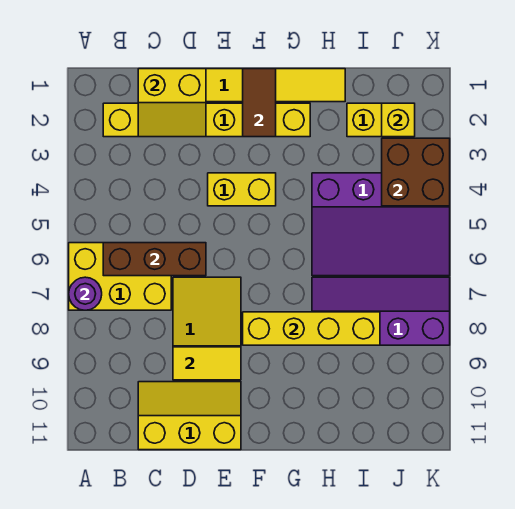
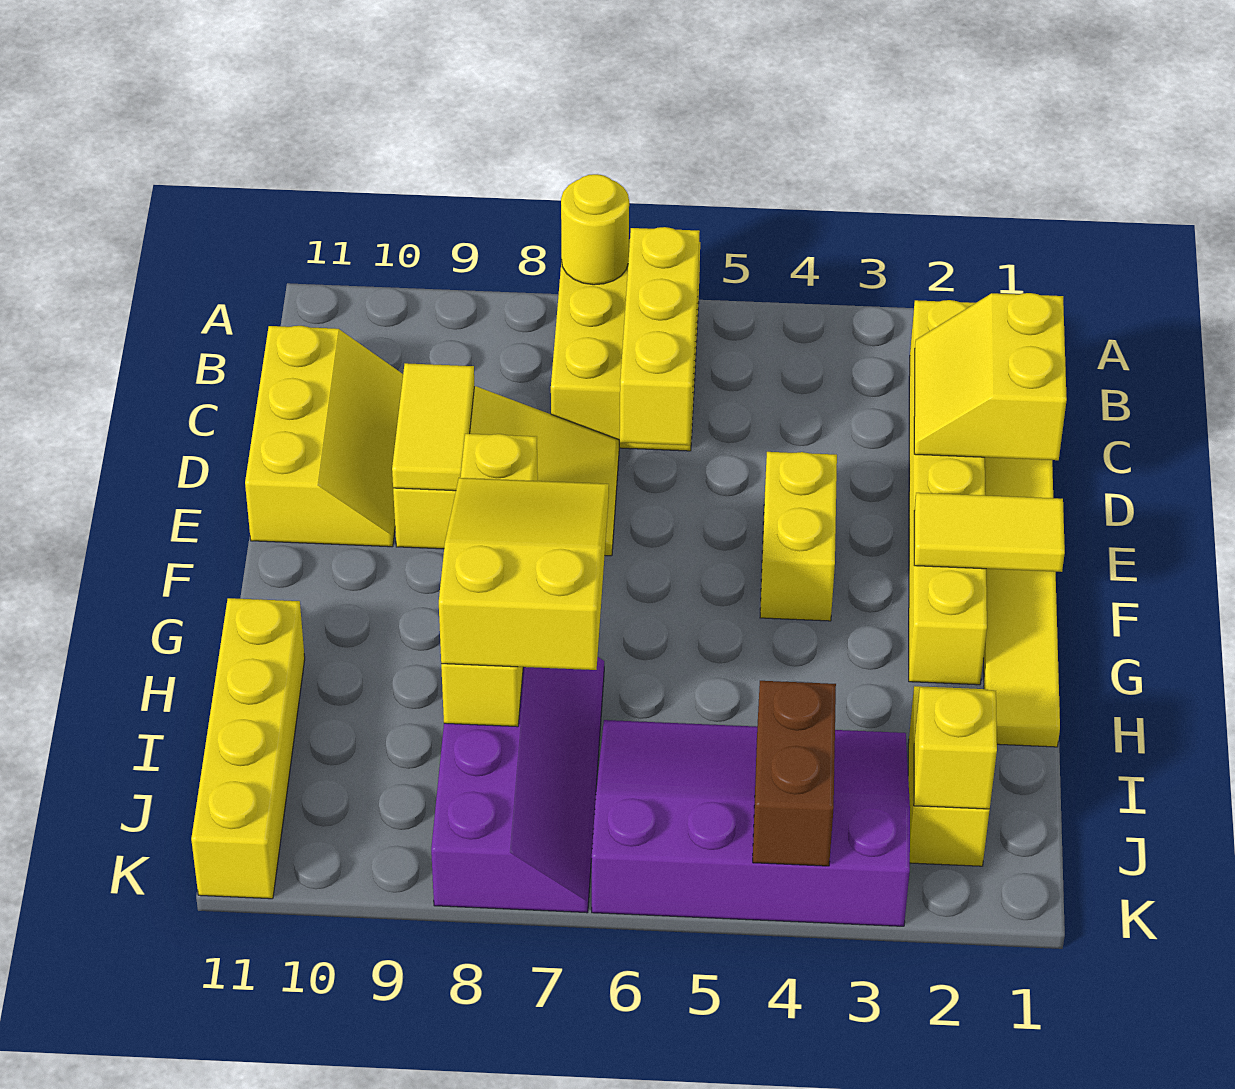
purple 1x1 round brick [69,277,102,310] -> yellow 1x1 round brick [561,174,629,285]
brown 1x3 brick [103,243,206,276] -> yellow 1x3 brick [620,227,700,445]
brown 1x2 tile [243,69,276,137] -> yellow 1x2 tile [914,493,1065,572]
none -> yellow 2x3 slope [439,478,609,670]
purple 3x4 slope [312,173,450,276] -> purple 3x4 slope turned to [592,720,910,926]
none -> yellow 1x4 brick [191,598,305,899]
brown 2x2 brick [382,138,450,206] -> brown 1x2 brick [753,681,836,866]

